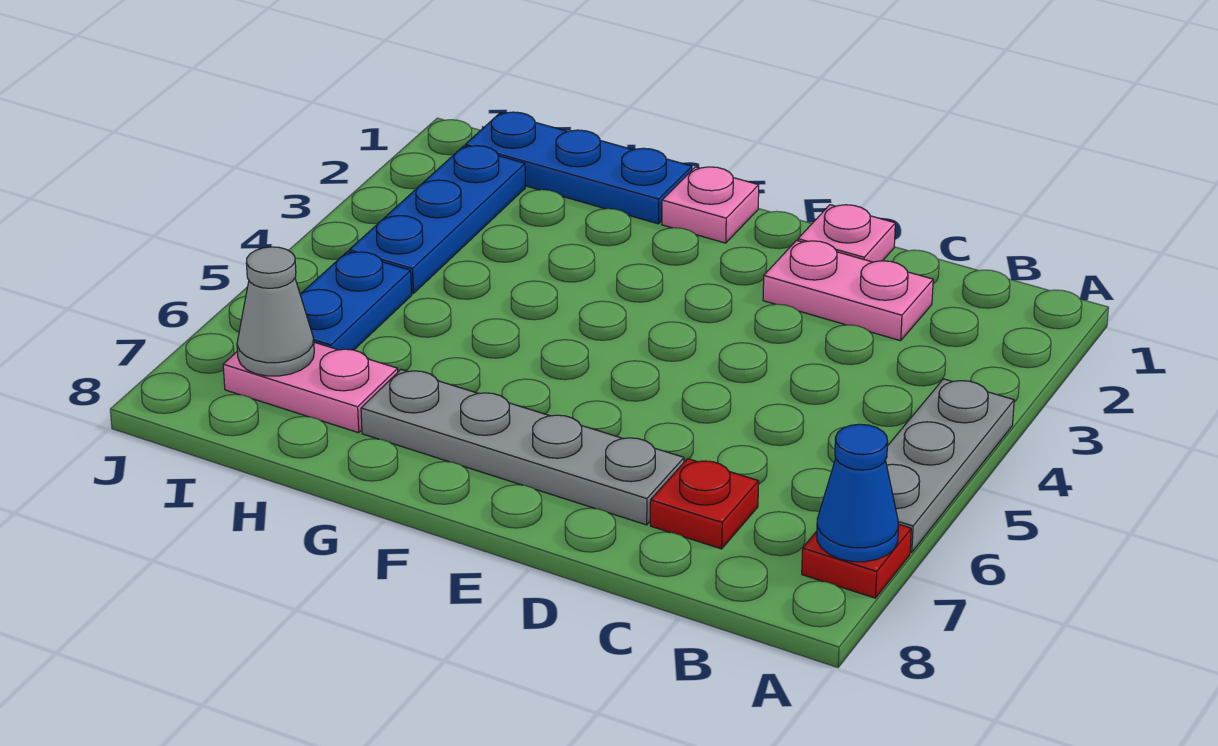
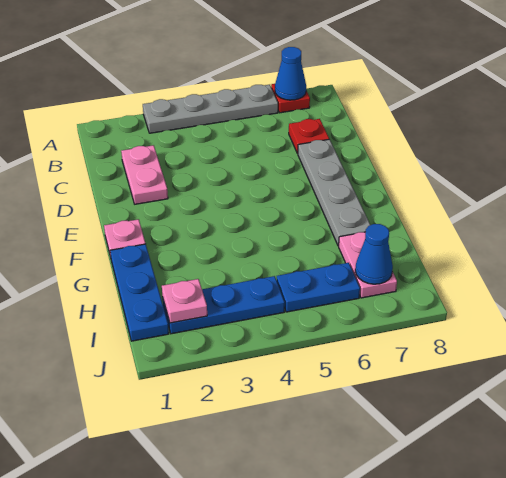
grey 1x3 plate [886,379,1014,552] -> grey 1x4 plate [143,85,278,133]
pink 1x1 plate [798,205,895,262] -> pink 1x1 plate moved to [162,279,207,323]
grey 1x1 cone [237,247,314,376] -> blue 1x1 cone [355,224,393,284]

